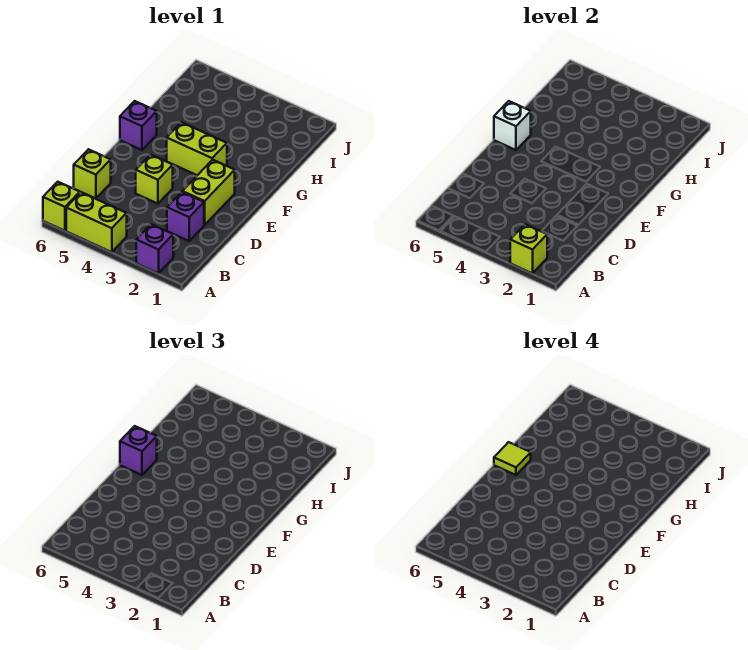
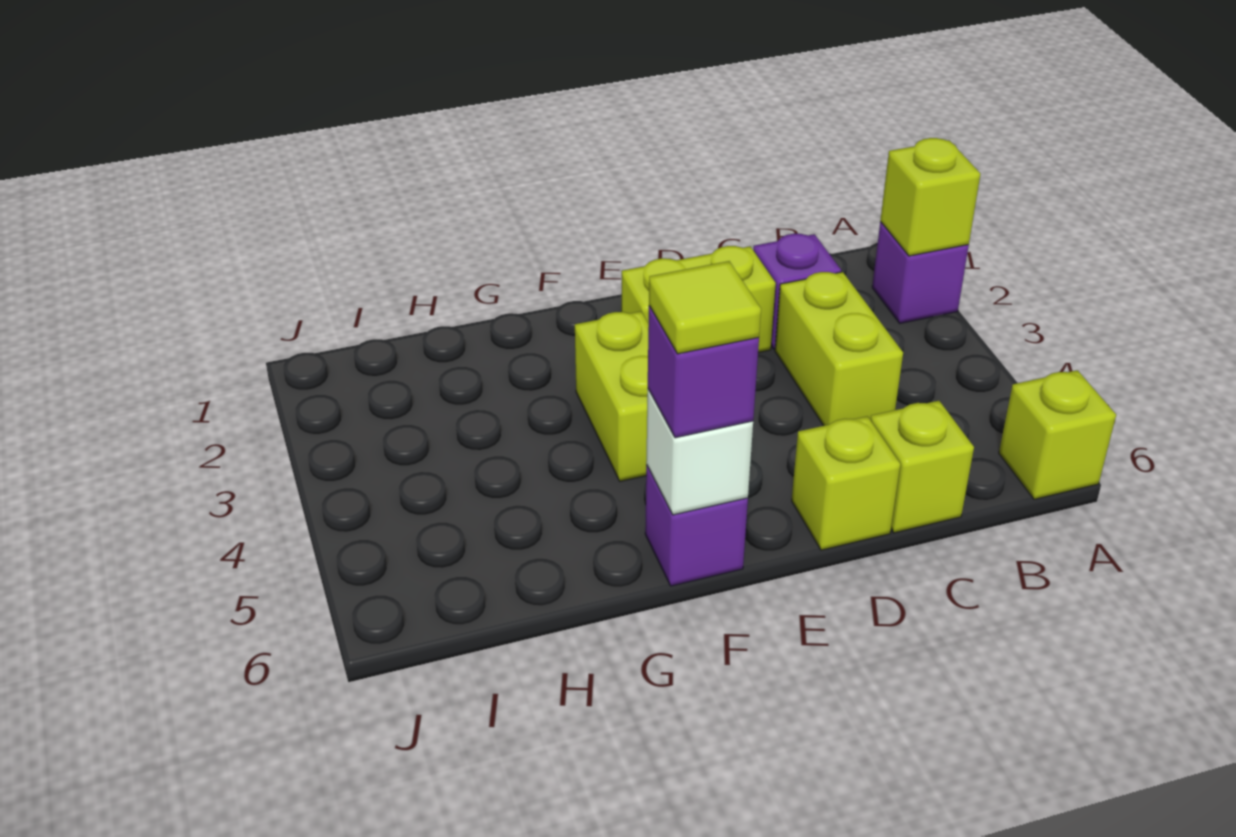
lime 1x2 brick [66,192,127,252] -> lime 1x2 brick moved to [775,272,903,426]
lime 1x1 brick [136,155,173,204] -> lime 1x1 brick moved to [792,416,900,550]

